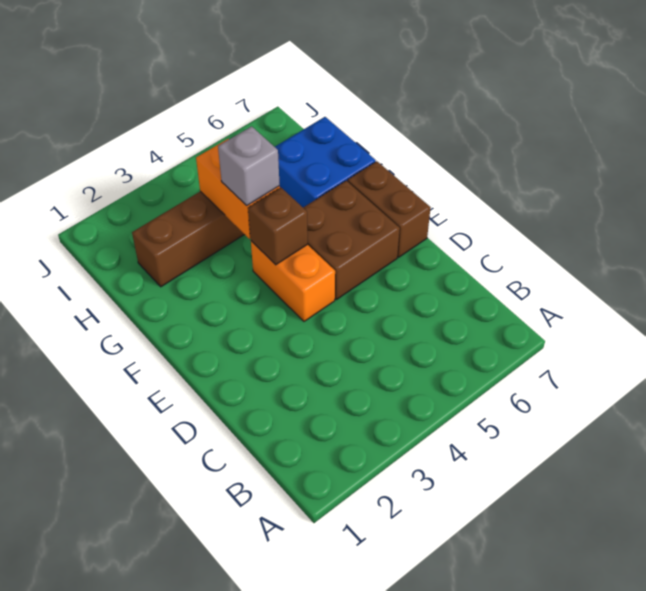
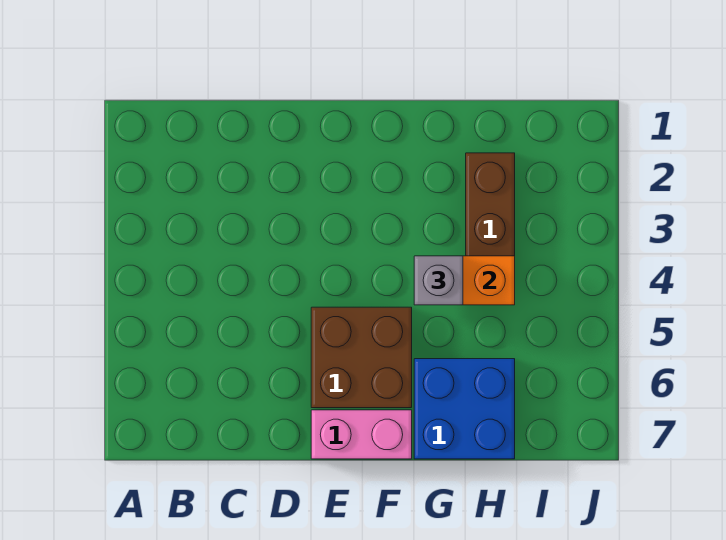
orange 1x2 brick [251,241,335,321] -> none
brown 1x2 brick [348,161,431,257] -> pink 1x2 brick [311,410,412,459]
brown 1x1 brick [248,187,308,265] -> none

